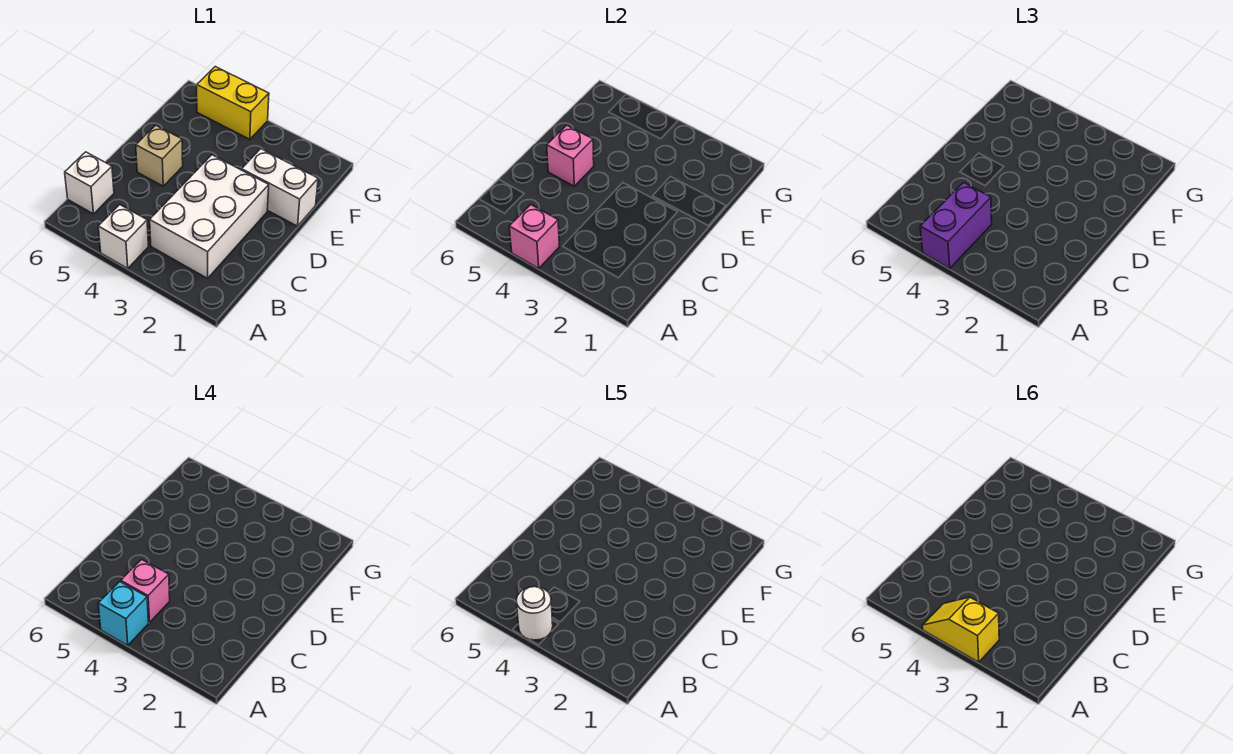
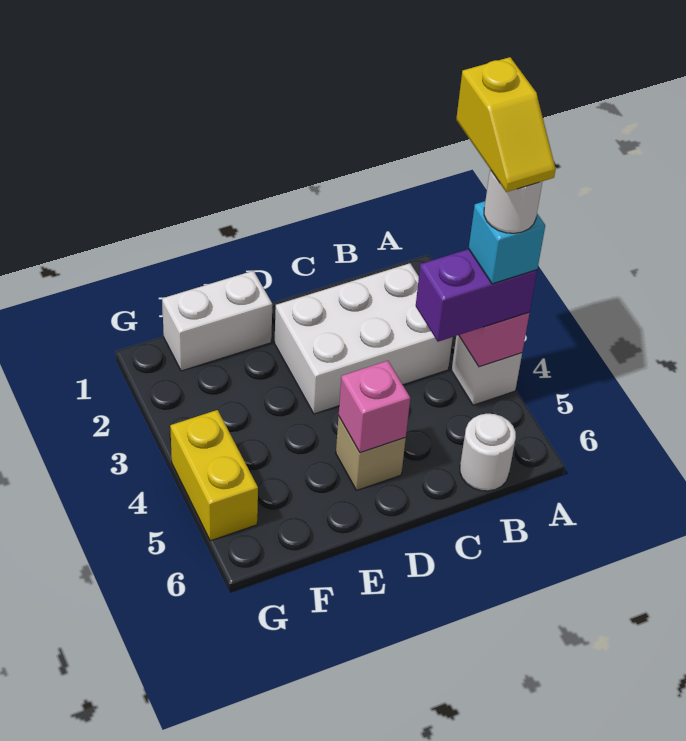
pink 1x1 brick [121,559,170,622] -> none
white 1x1 brick [65,152,114,214] -> white 1x1 round brick [460,414,516,491]
white 1x2 brick [242,149,318,226] -> white 1x2 brick turned to [162,271,272,371]

